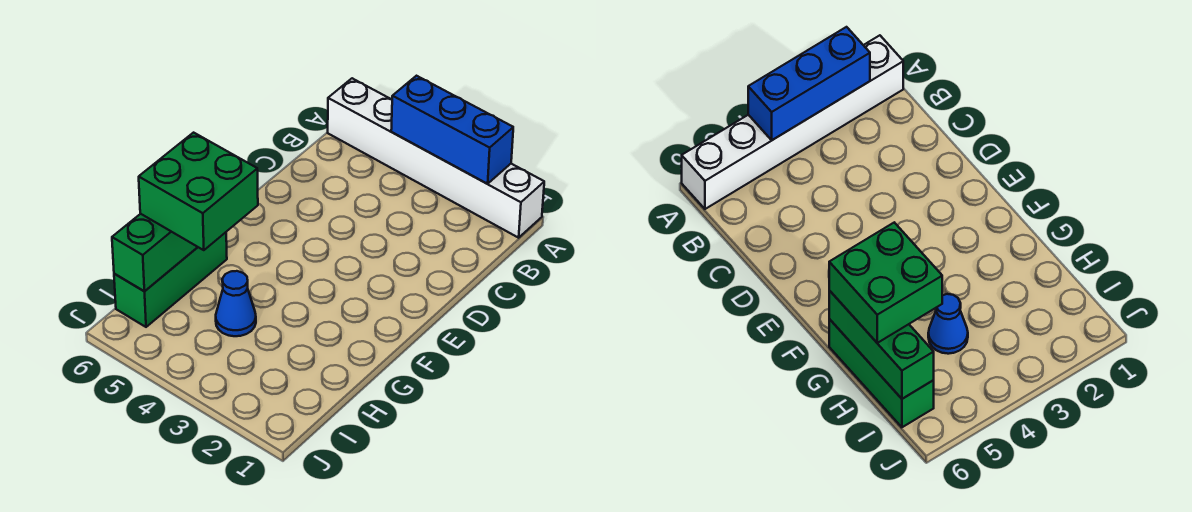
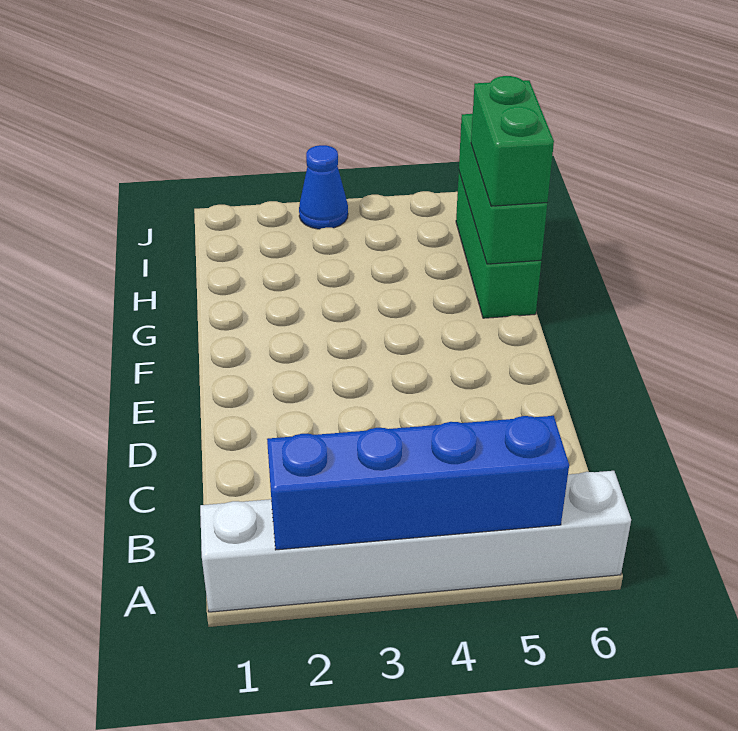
blue 1x3 brick [391,76,513,184] -> blue 1x4 brick [267,416,569,550]
green 2x2 brick [139,133,258,250] -> green 1x2 brick [471,76,554,206]
blue 1x1 cone [216,271,256,336] -> blue 1x1 cone moved to [299,145,348,229]

